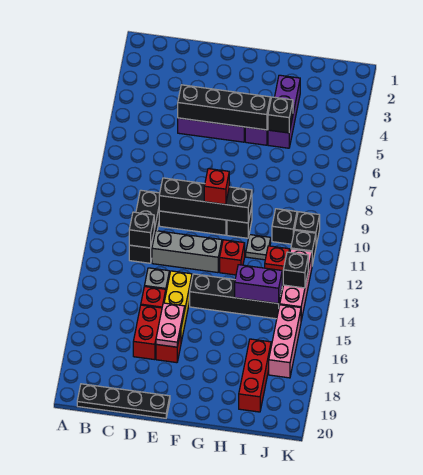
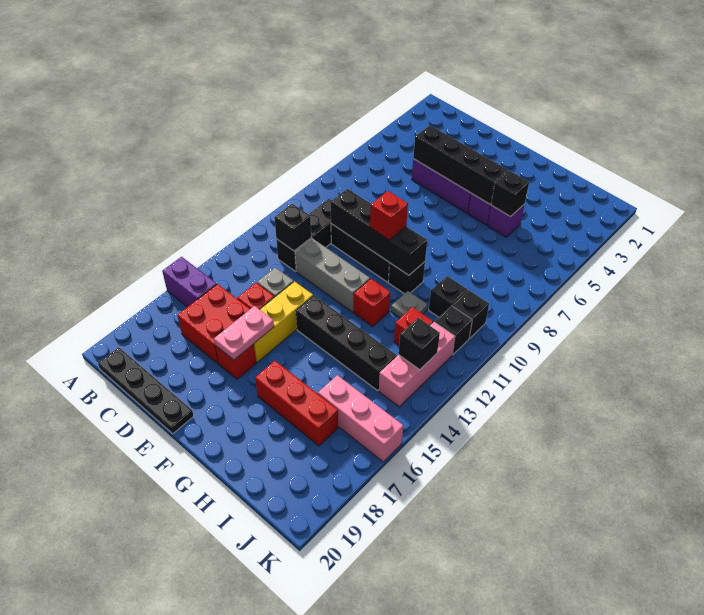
red 1x2 brick [133,305,162,360] -> red 2x2 brick [177,284,250,364]
purple 1x3 brick [268,75,300,148] -> purple 1x1 brick [487,204,525,237]
purple 1x2 brick [235,265,282,304] -> purple 1x2 brick moved to [162,257,217,307]
red 1x3 brick [239,339,271,412] -> red 1x3 brick turned to [255,361,338,446]
pink 1x3 brick [269,305,301,378] -> pink 1x3 brick turned to [318,375,403,462]

